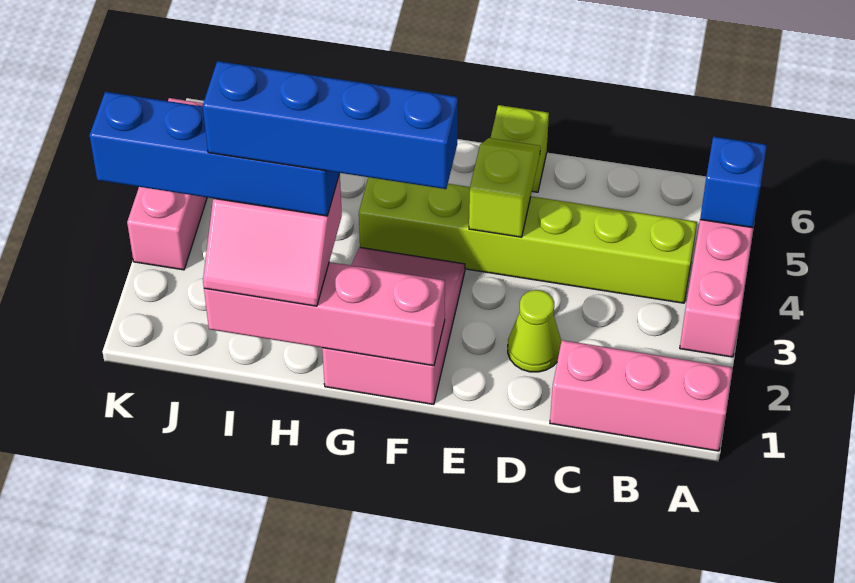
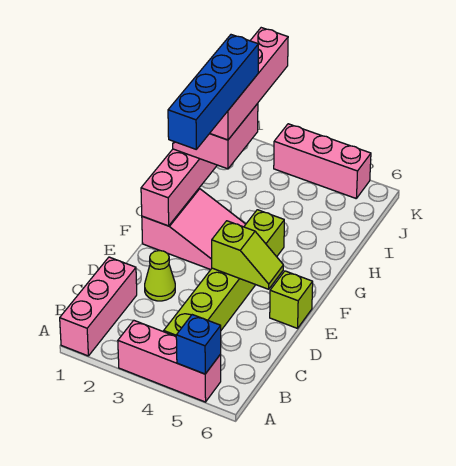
blue 1x4 brick [90,92,339,216] -> pink 1x4 brick [210,28,288,140]

